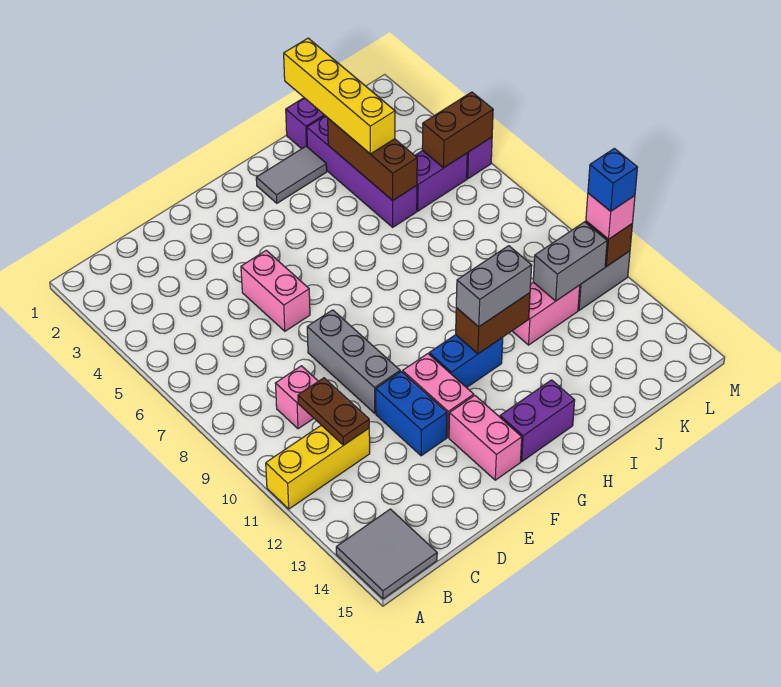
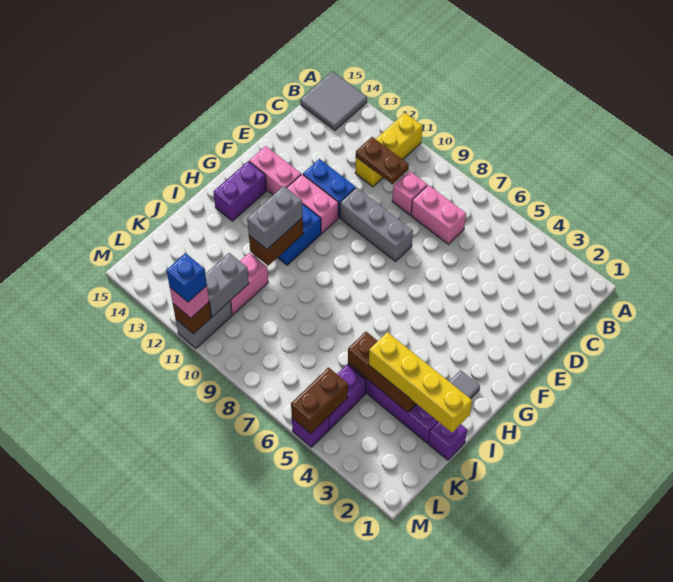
pink 1x2 brick [241,250,310,331] -> pink 1x2 brick moved to [411,185,466,244]

